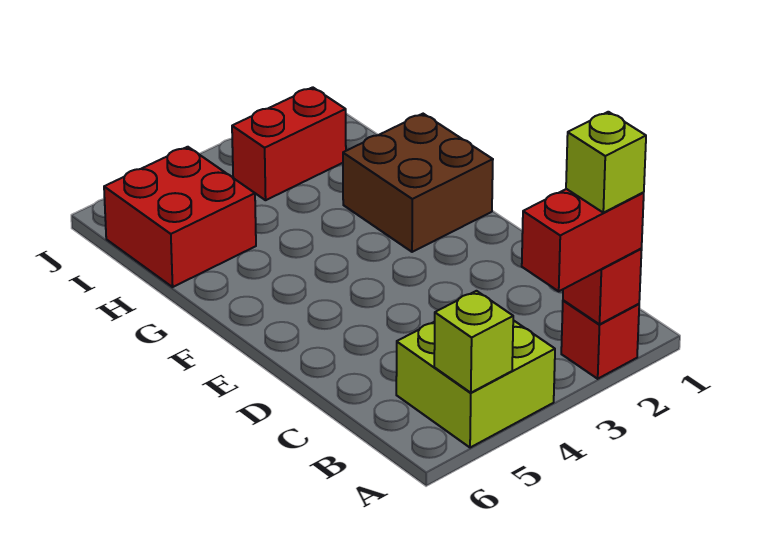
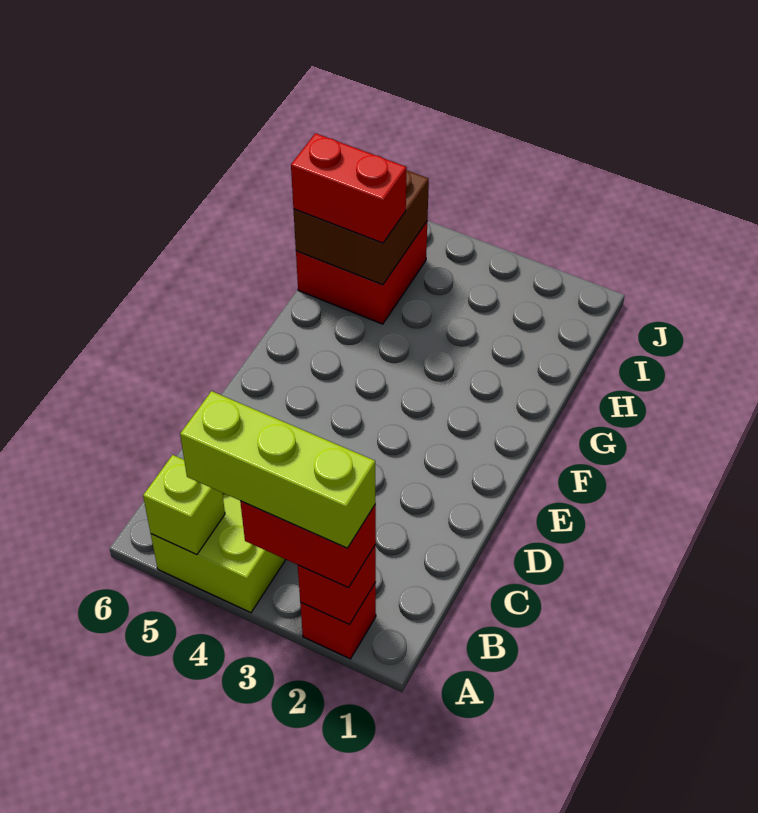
lime 1x1 brick [566,112,646,213] -> lime 1x3 brick [180,391,376,548]
brown 2x2 brick [343,114,493,252] -> brown 2x2 brick moved to [293,170,429,285]
red 1x2 brick [232,87,346,200] -> red 1x2 brick moved to [291,133,407,243]

